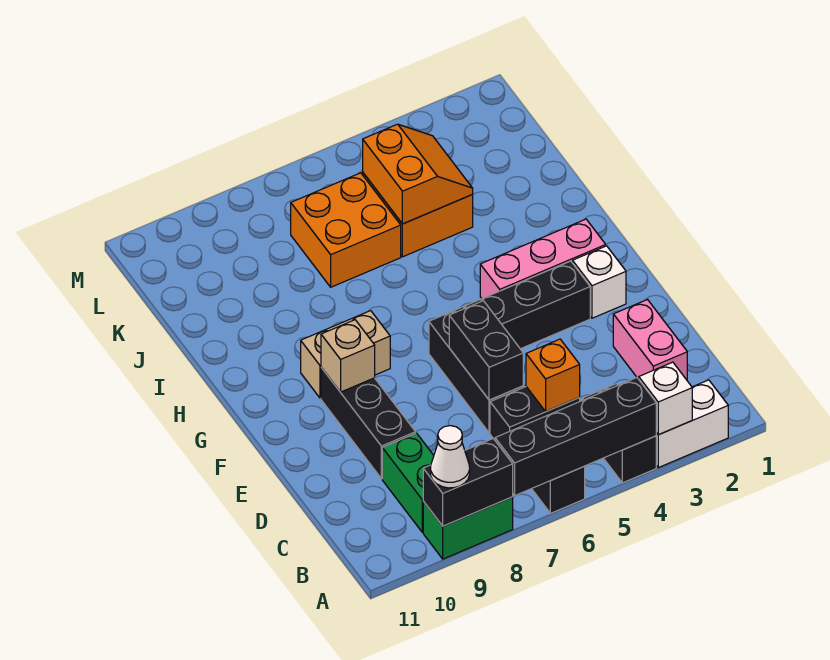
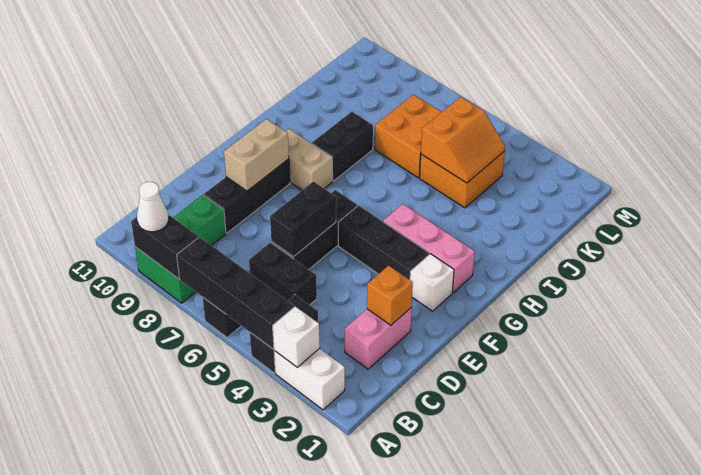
orange 1x1 brick [526,339,580,411] -> orange 1x1 brick moved to [367,266,413,325]
tan 1x1 brick [321,320,375,392] -> tan 1x2 brick [224,119,289,191]
none -> black 1x2 brick [312,112,373,181]

